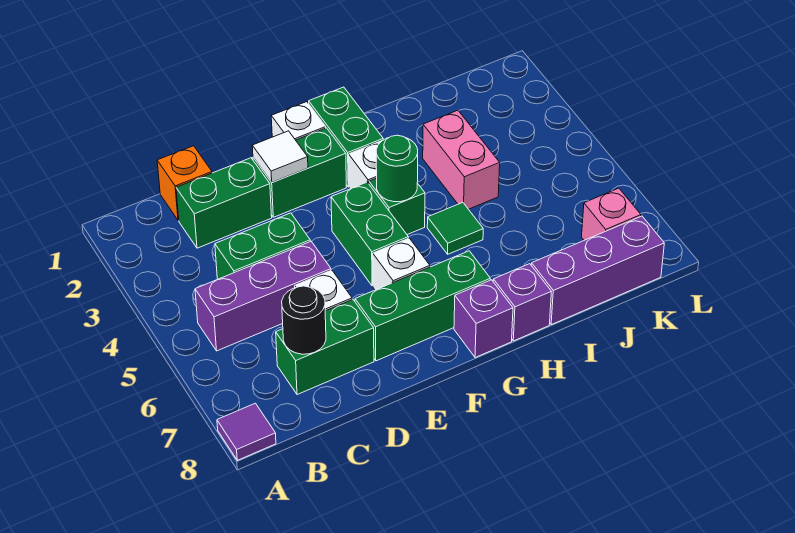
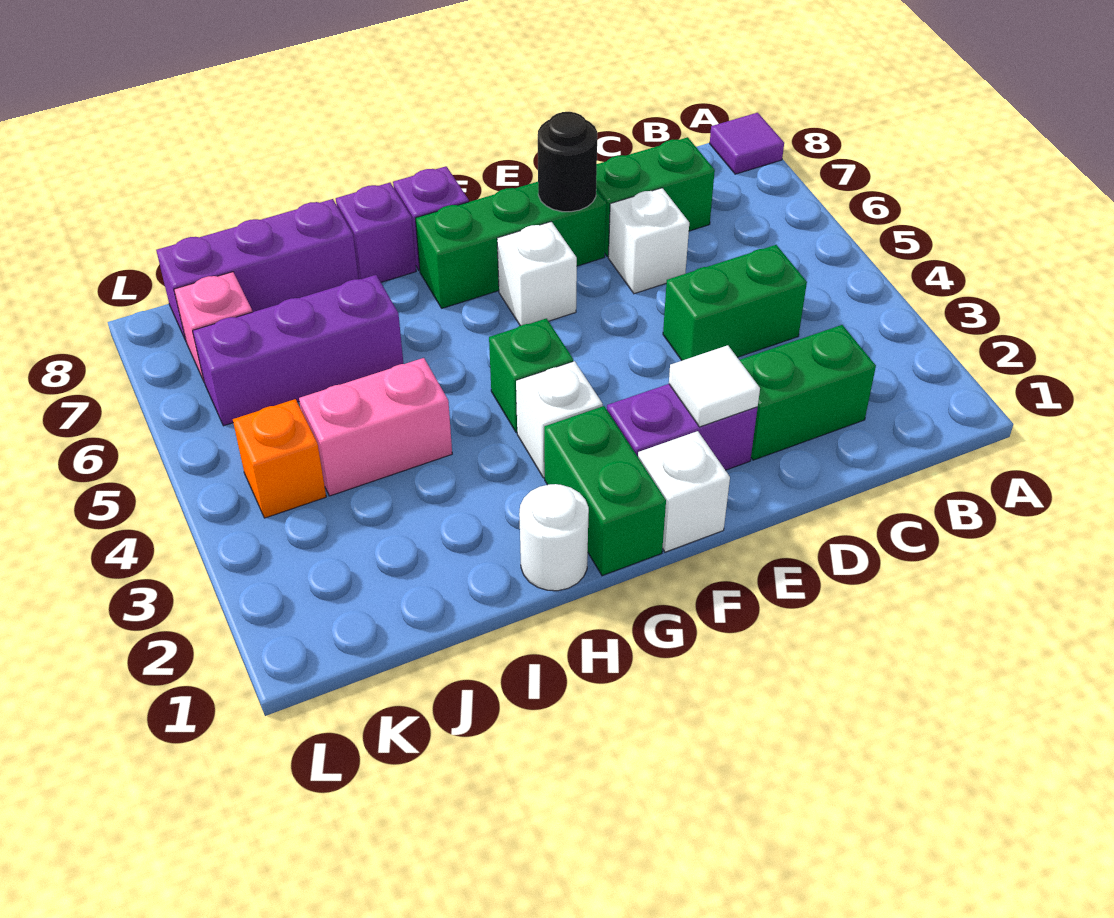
purple 1x3 brick [195,241,331,351] -> purple 1x3 brick moved to [193,275,403,426]
orange 1x1 brick [157,146,212,220] -> orange 1x1 brick moved to [233,399,326,518]
black 1x1 round brick [282,286,326,354] -> black 1x1 round brick moved to [538,112,597,212]
green 1x2 brick [253,128,346,217] -> purple 1x2 brick [607,384,758,470]
green 1x2 brick [331,182,408,286] -> none
green 1x1 round brick [376,135,418,202] -> none
none -> white 1x1 round brick [519,484,589,591]
green 1x1 tile [427,202,483,254] -> none
pink 1x2 brick [423,110,500,209] -> pink 1x2 brick turned to [299,358,452,496]

